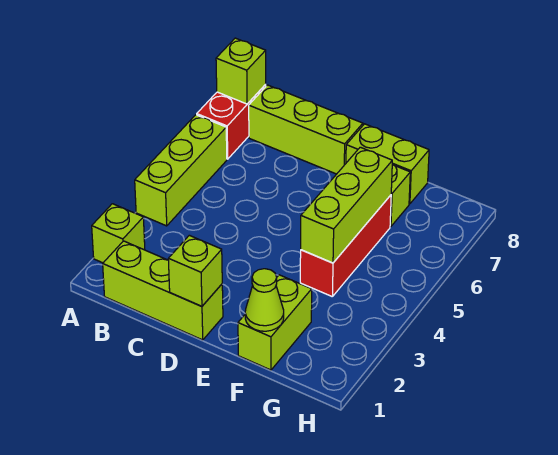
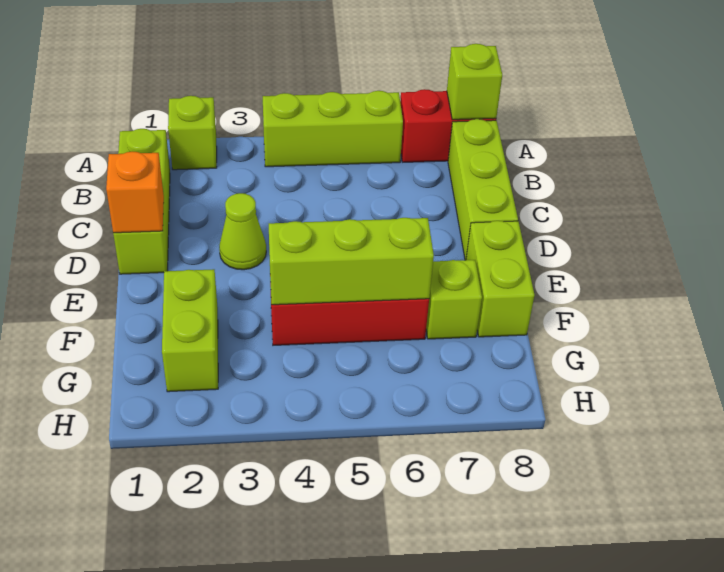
lime 1x1 brick [168,235,222,306] -> orange 1x1 brick [106,151,164,233]
lime 1x2 brick [238,275,312,370] -> lime 1x2 brick turned to [162,269,218,392]
lime 1x1 cone [245,269,284,331] -> lime 1x1 cone moved to [219,193,266,270]

